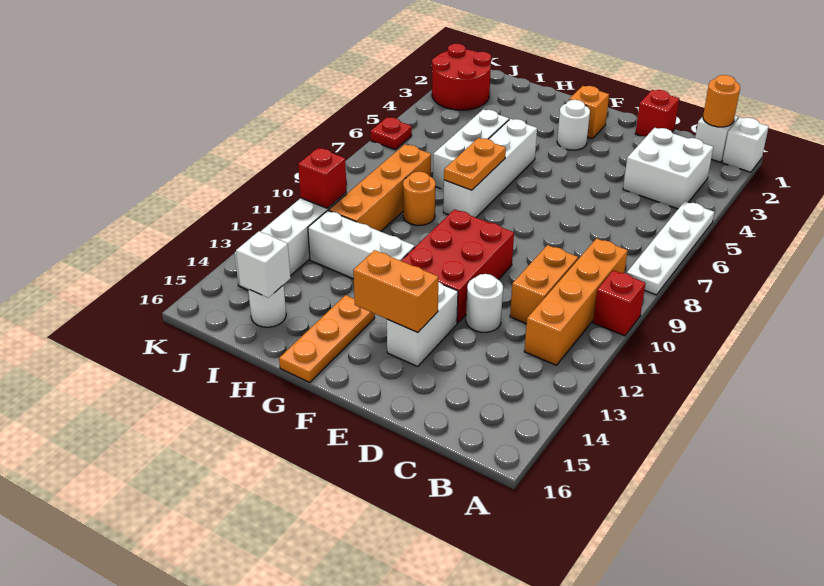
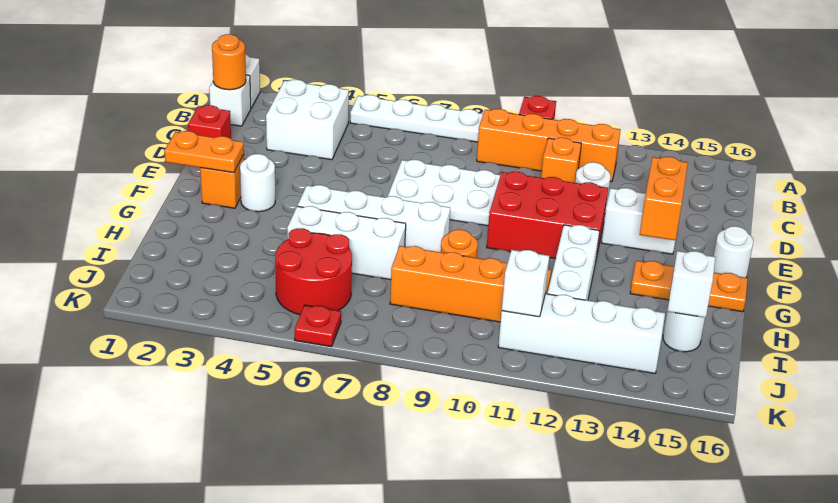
orange 1x2 brick [510,245,578,324] -> orange 1x1 brick [541,138,581,183]
none -> white 2x3 plate [388,159,501,226]
none -> white 1x1 round brick [713,226,753,278]
orange 1x2 plate [444,138,506,190] -> orange 1x2 plate moved to [164,131,244,173]
red 2x2 round brick [432,44,491,110] -> red 2x2 round brick moved to [275,228,352,315]
red 1x1 brick [298,148,347,208] -> white 1x1 brick [502,250,549,317]

